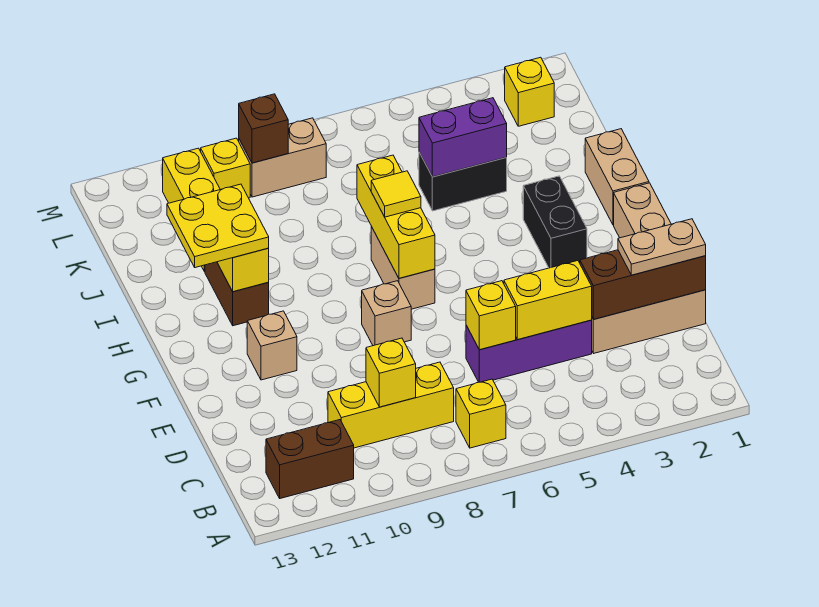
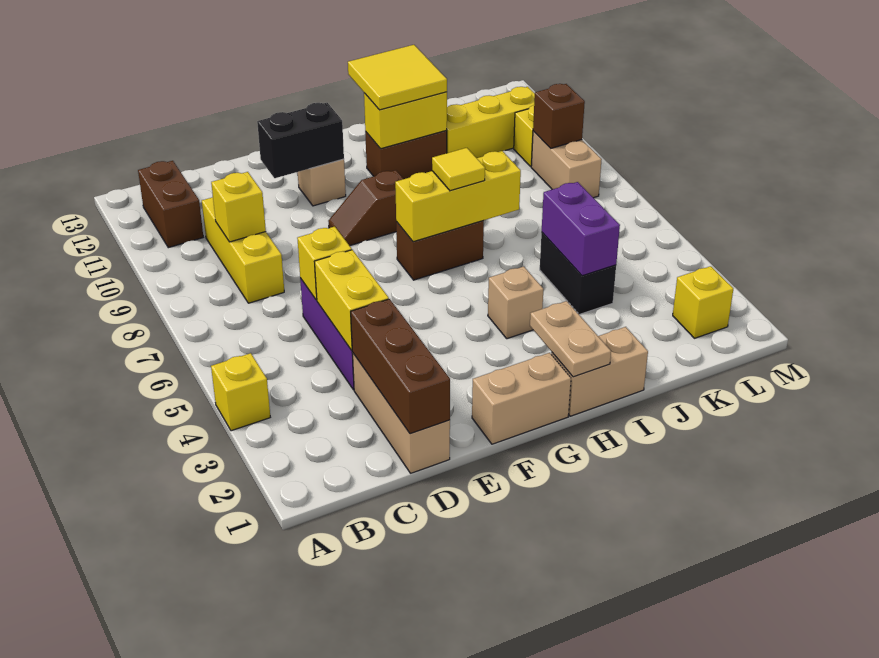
yellow 1x1 brick [456,379,506,448] -> yellow 1x1 brick moved to [211,353,270,431]
tan 1x2 plate [618,219,706,275] -> tan 1x2 plate moved to [530,301,611,377]
tan 1x1 brick [362,281,411,346] -> tan 1x1 brick moved to [488,267,543,339]
none -> brown 1x2 slope [328,170,403,246]
black 1x2 brick [523,176,587,268] -> black 1x2 brick moved to [257,103,344,178]
tan 1x2 brick [371,227,435,309] -> brown 1x2 brick [396,221,484,280]
yellow 2x2 plate [167,184,269,268] -> yellow 2x2 tile [348,45,447,110]

